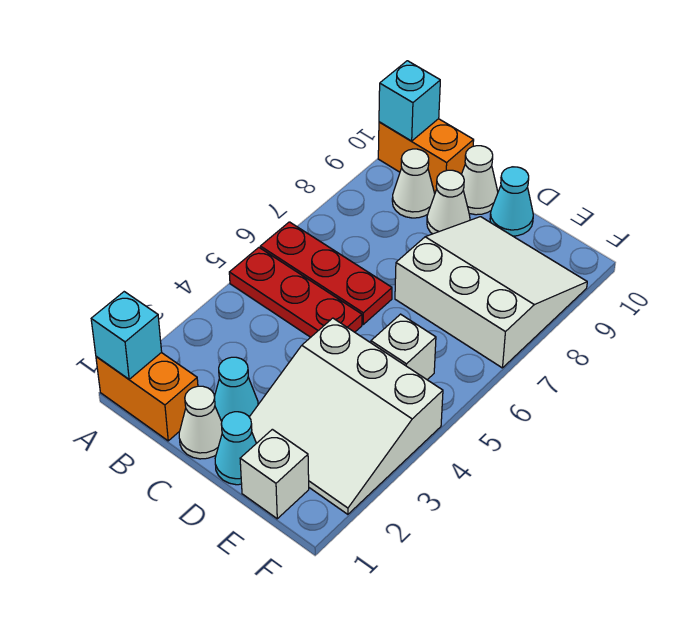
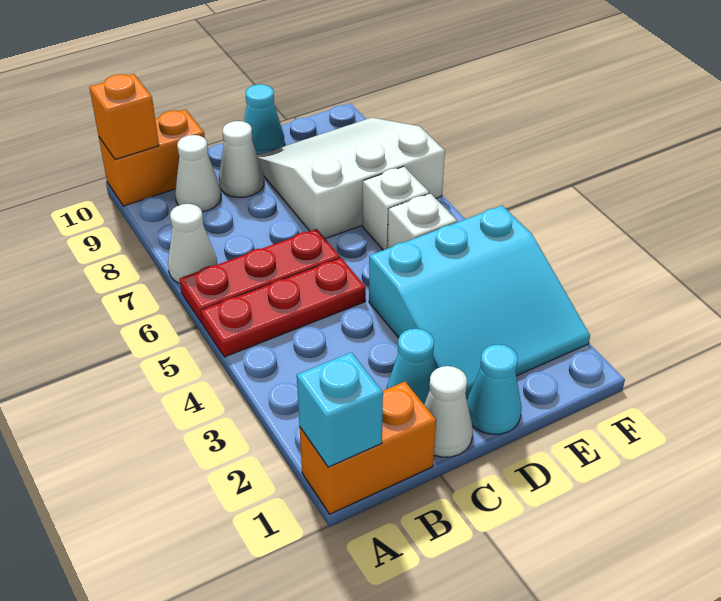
cyan 1x1 brick [379,61,440,141] -> orange 1x1 brick [89,74,159,160]
white 1x1 cone [461,146,498,215] -> white 1x1 cone moved to [168,204,217,283]
white 3x3 slope [249,318,443,514] -> cyan 3x3 slope [369,206,590,398]
white 1x1 brick [240,429,309,519] -> white 1x1 brick moved to [363,166,429,250]

